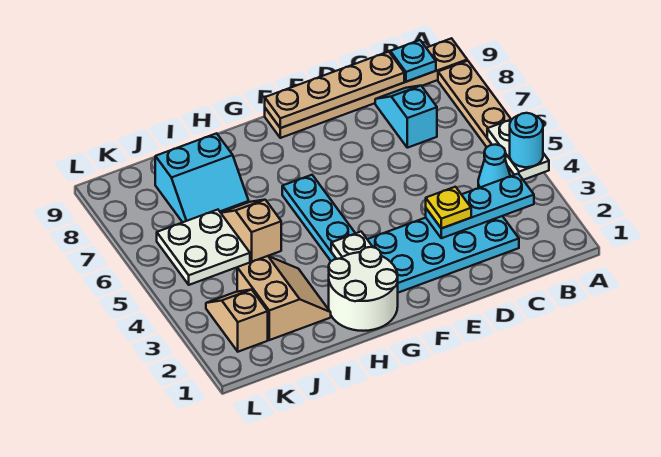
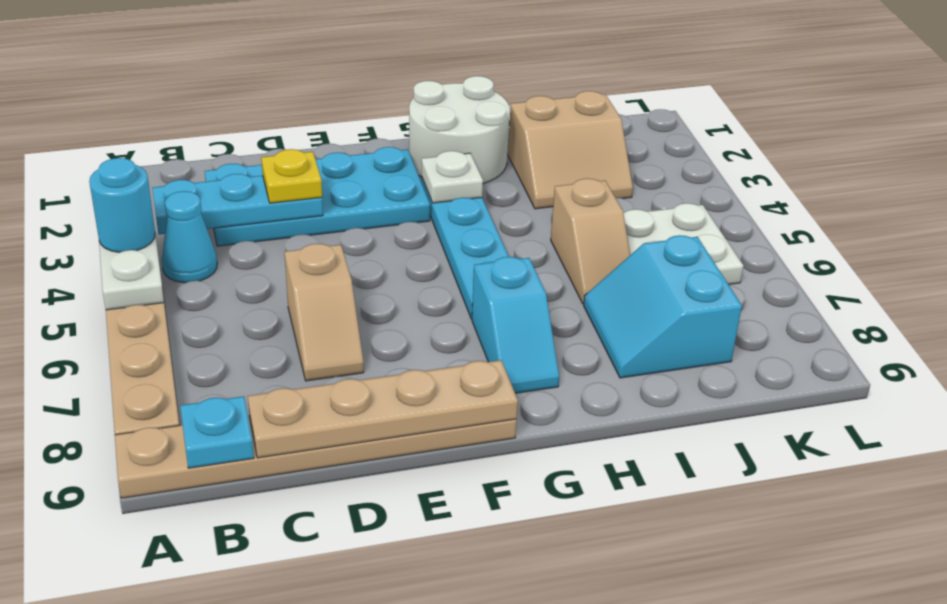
cyan 1x2 slope [375,86,437,148] -> cyan 1x2 slope moved to [472,257,559,393]
tan 2x2 slope [237,256,331,340] -> tan 2x2 slope turned to [508,91,633,209]
cyan 2x2 slope [155,133,249,222] -> cyan 2x2 slope turned to [584,235,742,378]
tan 1x2 slope [206,290,268,352] -> tan 1x2 slope moved to [285,244,364,381]

